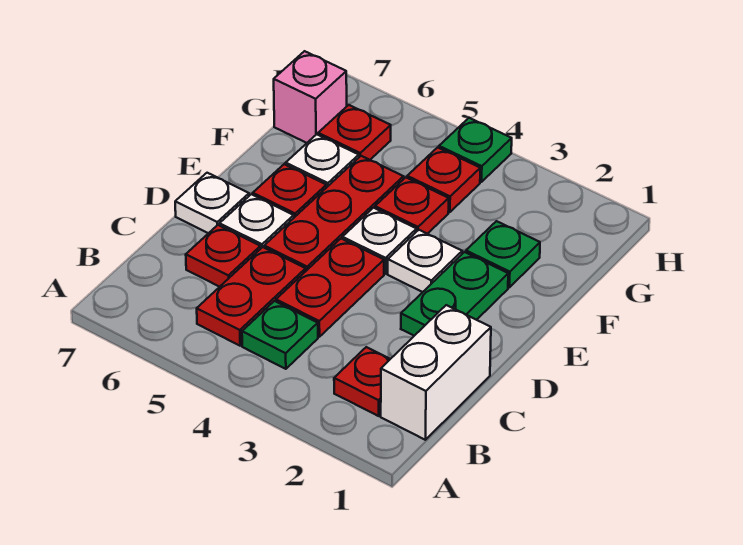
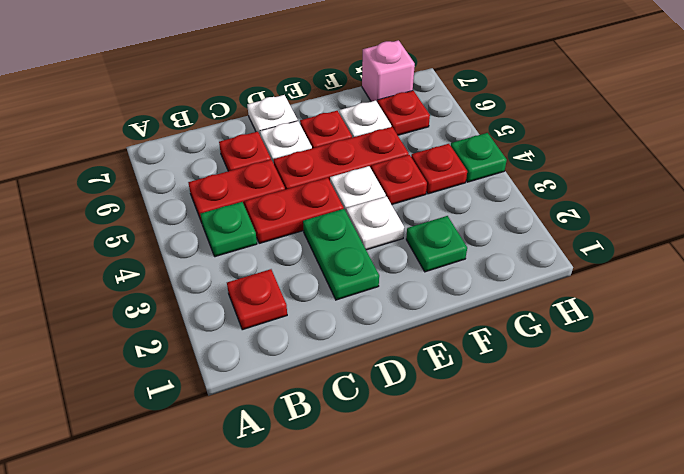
white 1x2 brick [381,305,491,440] -> none
green 1x2 plate [401,252,508,336] -> green 1x2 plate turned to [303,209,379,300]

